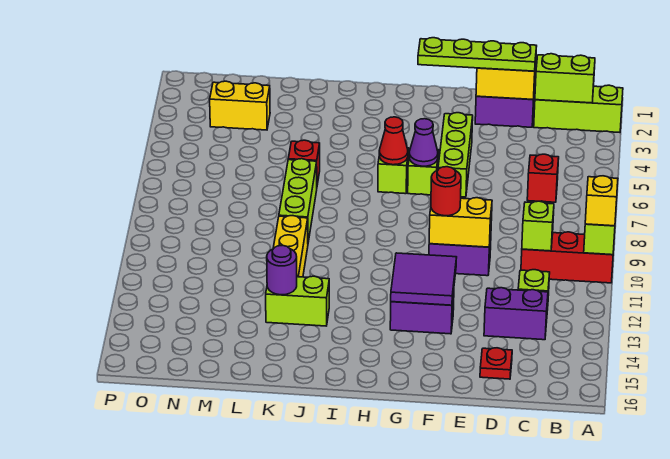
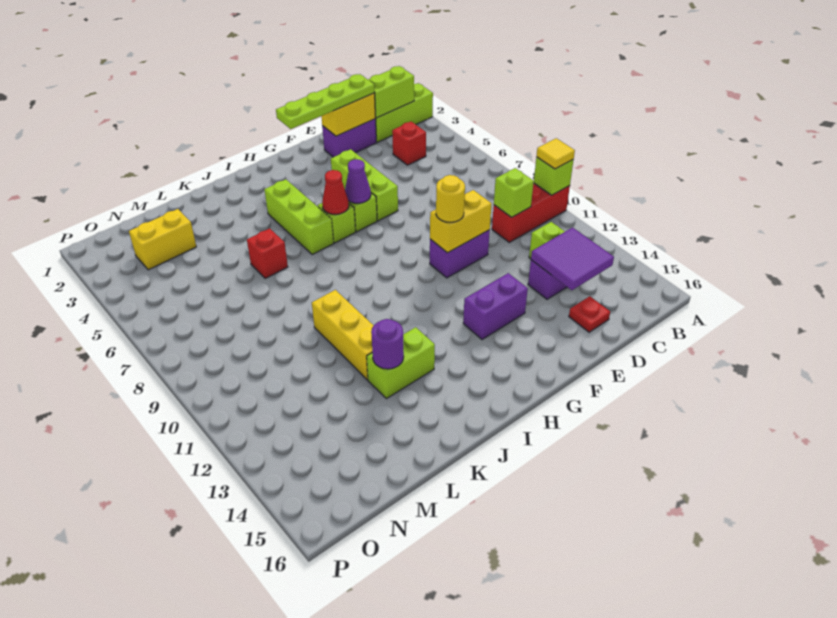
yellow 1x1 brick [585,176,618,226] -> yellow 1x1 tile [536,138,575,169]
red 1x1 brick [527,154,559,202] -> red 1x1 brick moved to [392,122,426,165]
red 1x1 round brick [431,167,461,216] -> yellow 1x1 round brick [436,175,465,222]
purple 2x2 tile [391,253,457,305] -> purple 2x2 tile moved to [531,228,614,290]
lime 1x3 brick [279,159,317,242] -> lime 1x3 brick moved to [264,179,334,255]

